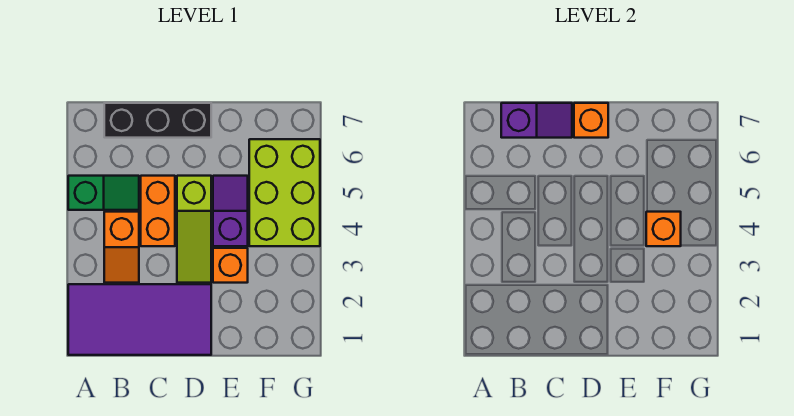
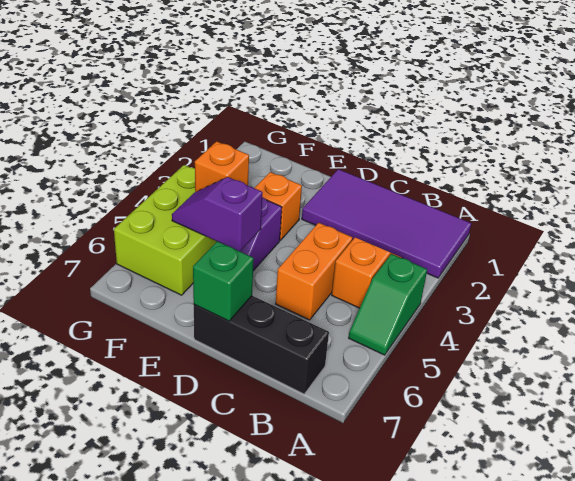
green 1x2 slope [68,176,139,210] -> green 1x2 slope turned to [349,254,427,355]
purple 1x2 slope [501,103,572,138] -> purple 1x2 slope moved to [172,177,263,251]
lime 1x3 slope [177,176,211,283] -> none
orange 1x1 brick [574,103,608,138] -> green 1x1 brick [193,241,254,321]

